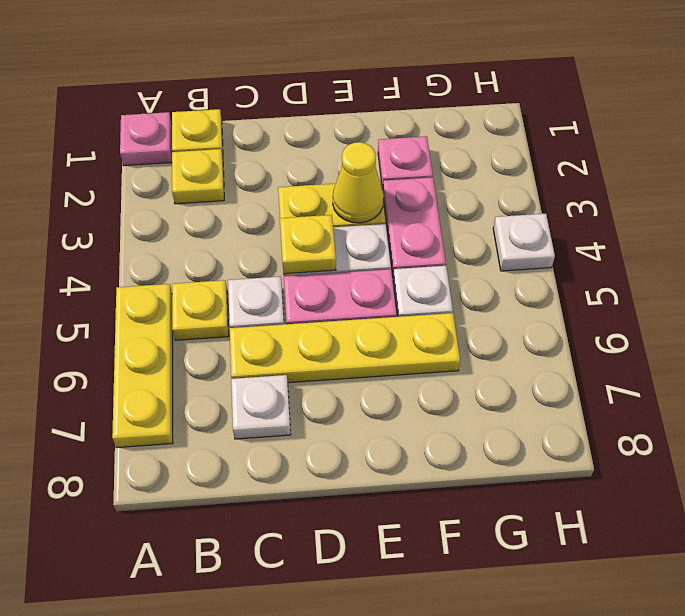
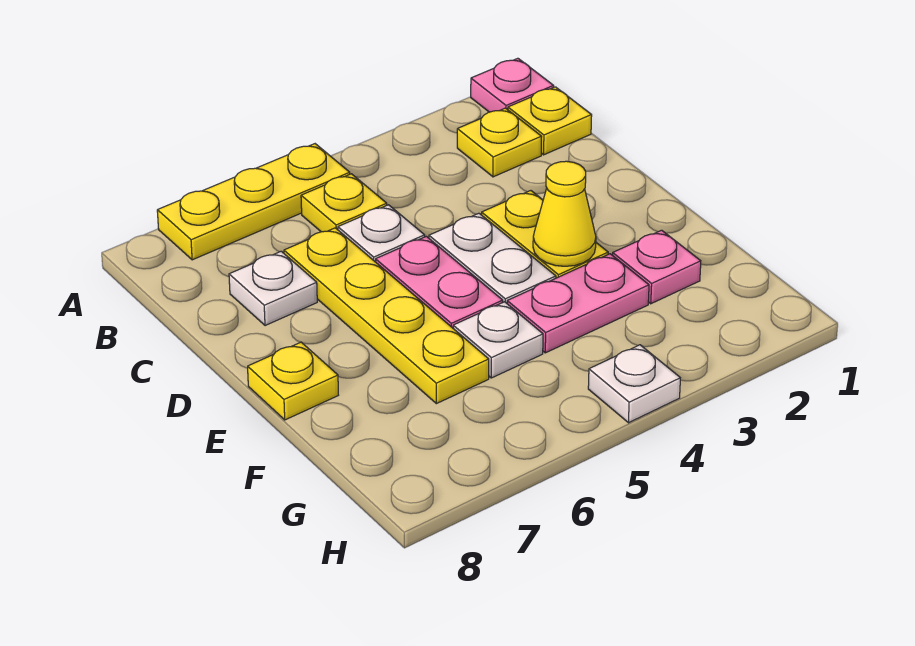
yellow 1x1 plate [280,215,336,274] -> yellow 1x1 plate moved to [248,342,338,420]

